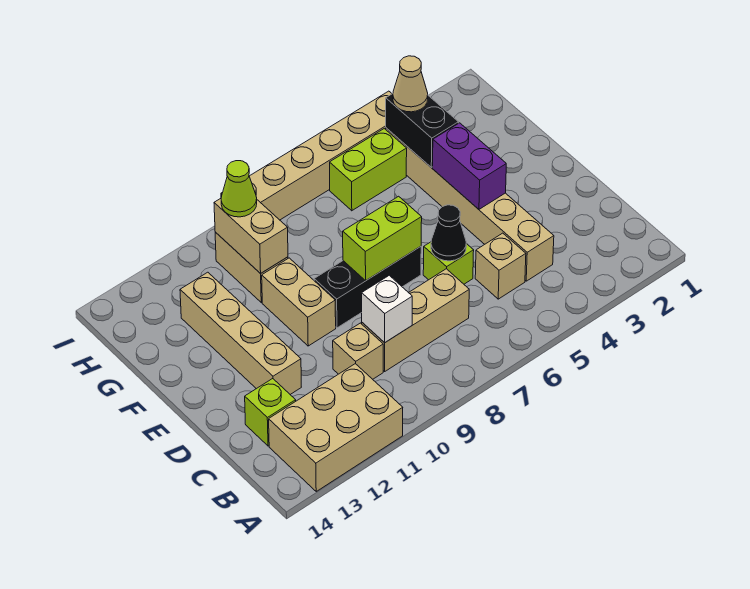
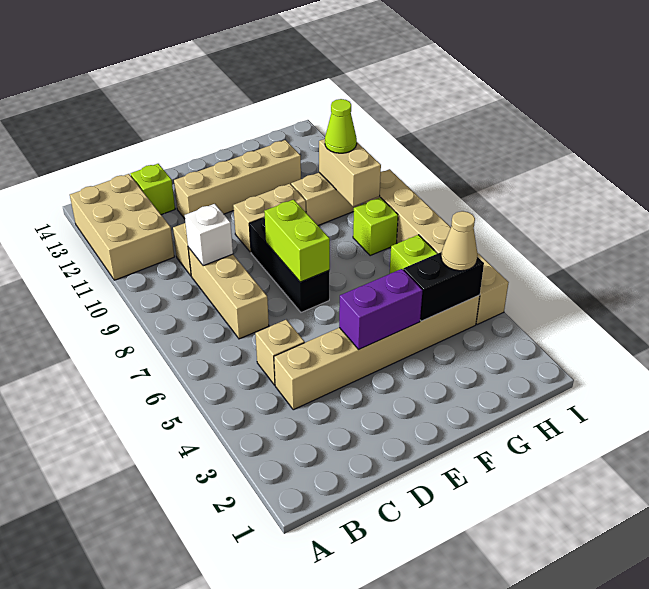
lime 1x1 brick [423,242,474,284] -> lime 1x1 brick moved to [353,197,398,256]
black 1x1 cone [431,205,466,261] -> none
tan 1x2 brick [214,199,288,274] -> tan 1x2 brick turned to [319,139,381,207]

